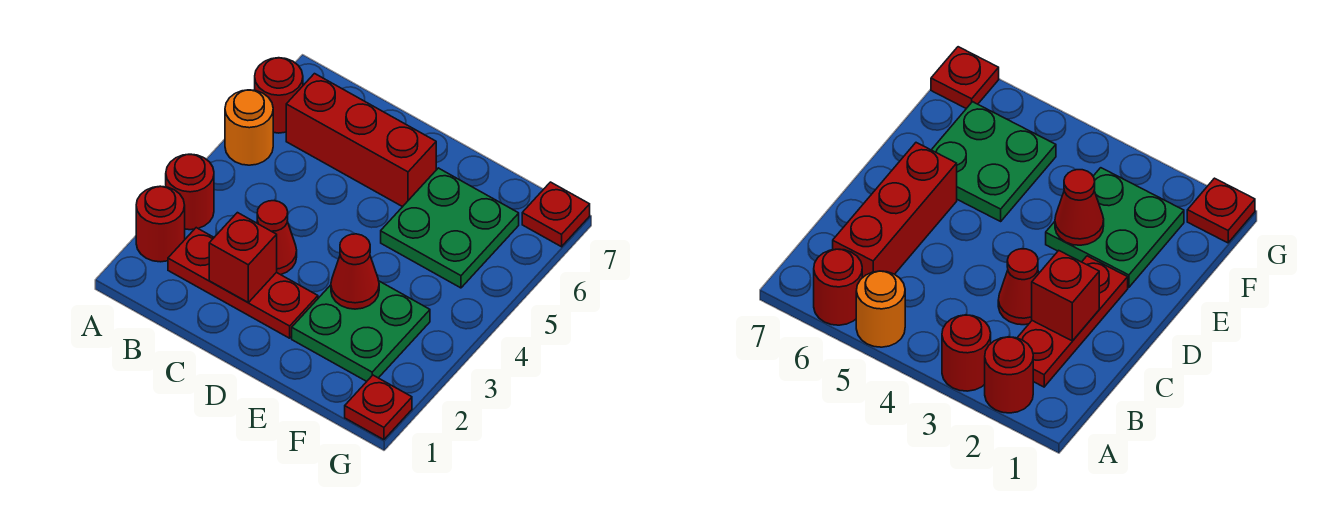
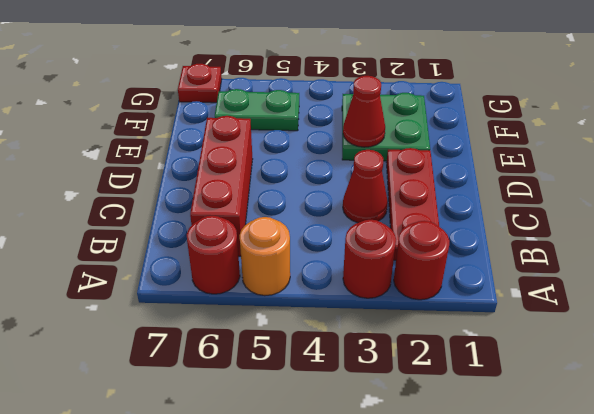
red 1x1 brick [209,213,277,302] -> none
green 2x2 plate [381,168,519,288] -> green 1x2 plate [215,89,299,131]
red 1x1 plate [345,375,412,440] -> none

